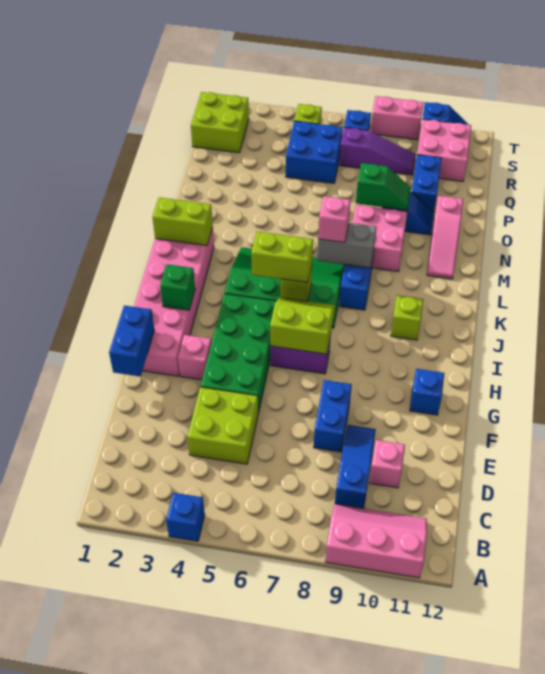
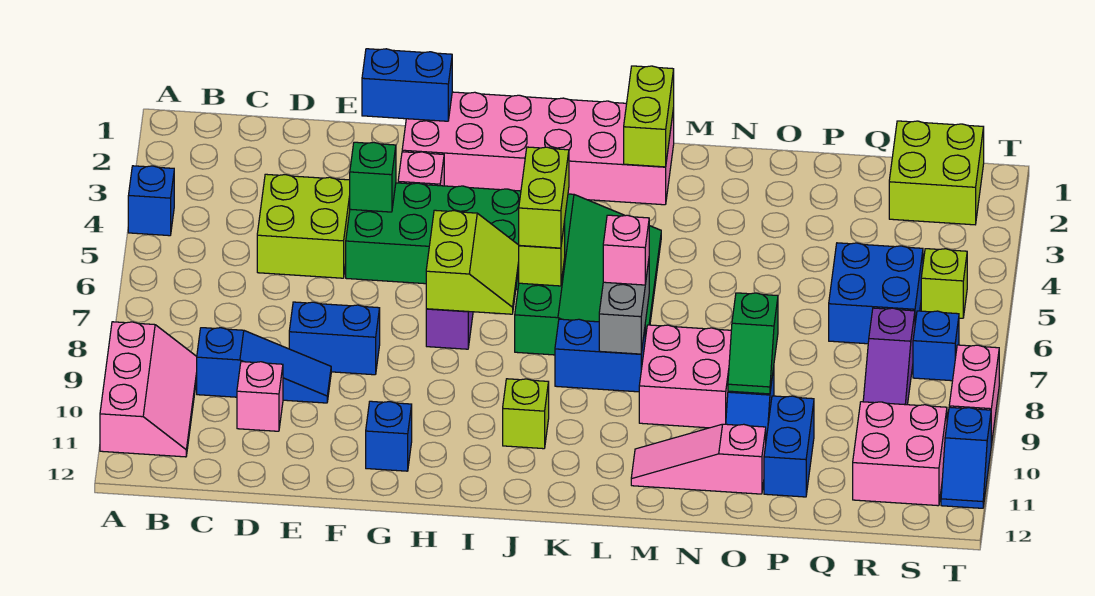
green 1x1 brick [160,264,195,310] -> green 1x1 brick moved to [350,142,396,212]
blue 1x2 brick [412,155,442,212] -> blue 1x2 brick turned to [764,396,814,497]

